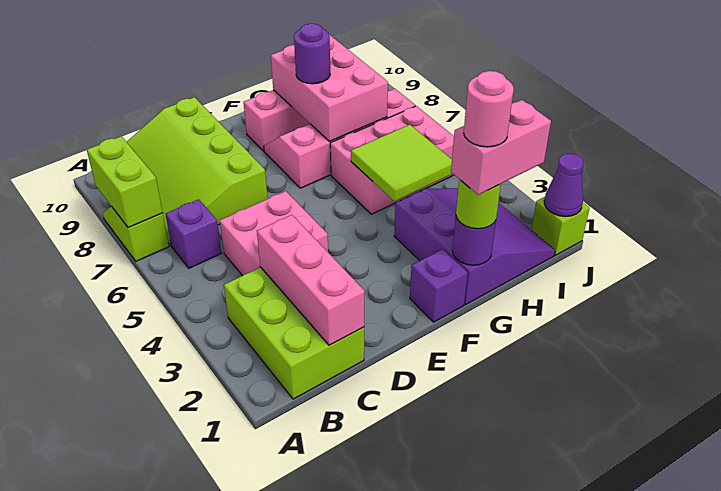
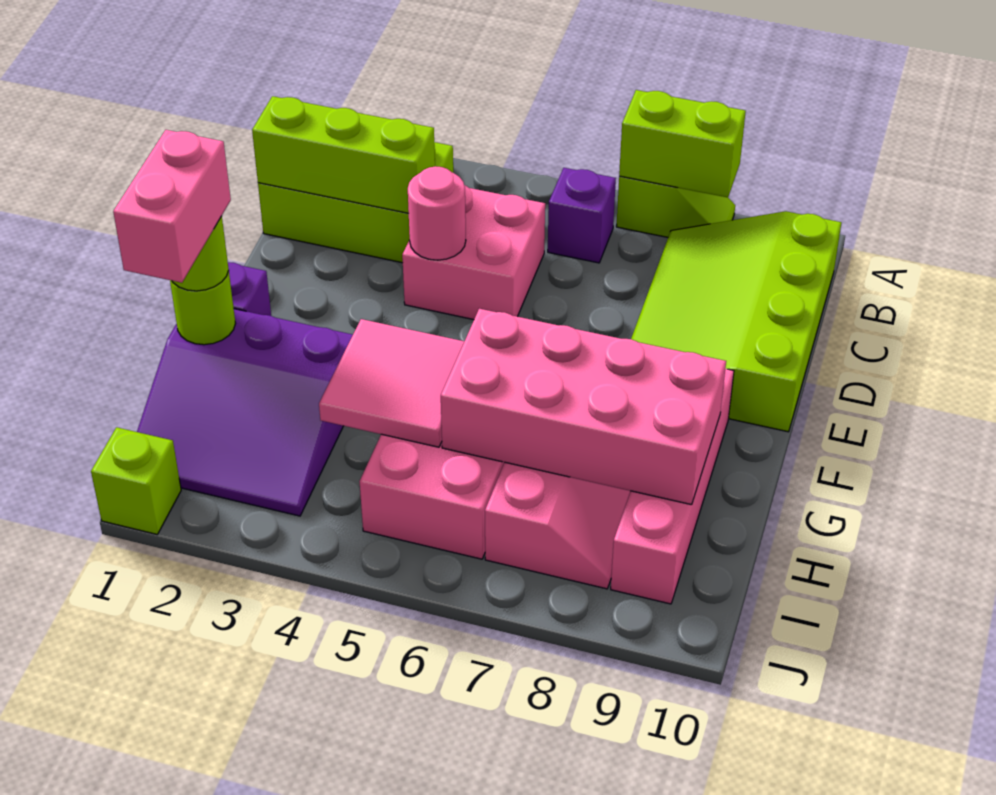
lime 3x4 slope [127,97,268,246] -> lime 3x4 slope turned to [631,211,841,432]
pink 1x3 brick [257,215,365,345] -> lime 1x3 brick [252,96,435,213]
purple 1x1 round brick [452,217,496,265] -> lime 1x1 round brick [170,271,235,345]
pink 1x1 round brick [464,71,514,147] -> pink 1x1 round brick moved to [408,166,466,260]
lime 2x2 tile [351,125,453,201] -> pink 2x2 tile [319,319,464,447]
pink 2x3 brick [271,35,388,141] -> pink 2x4 brick [441,309,726,505]
purple 1x1 round brick [294,24,330,84] -> none
purple 1x1 cone [544,154,583,216] -> none

